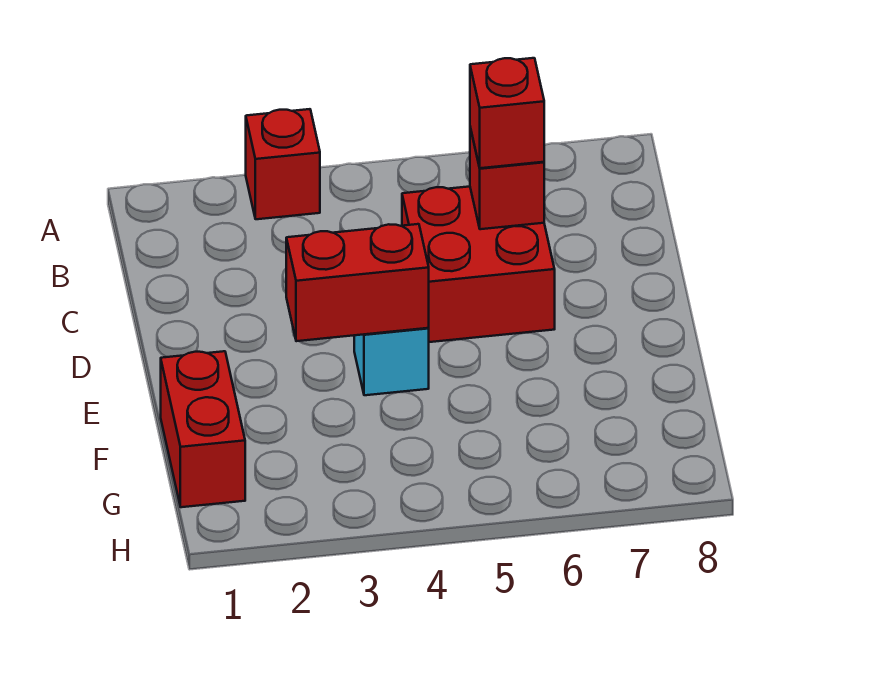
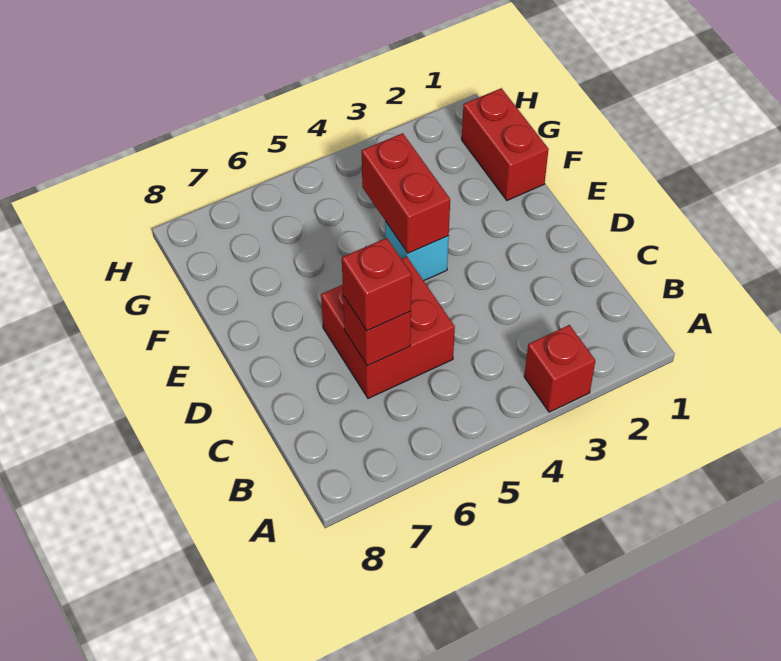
red 1x2 brick [286,224,429,341] -> red 1x2 brick turned to [362,133,450,253]

